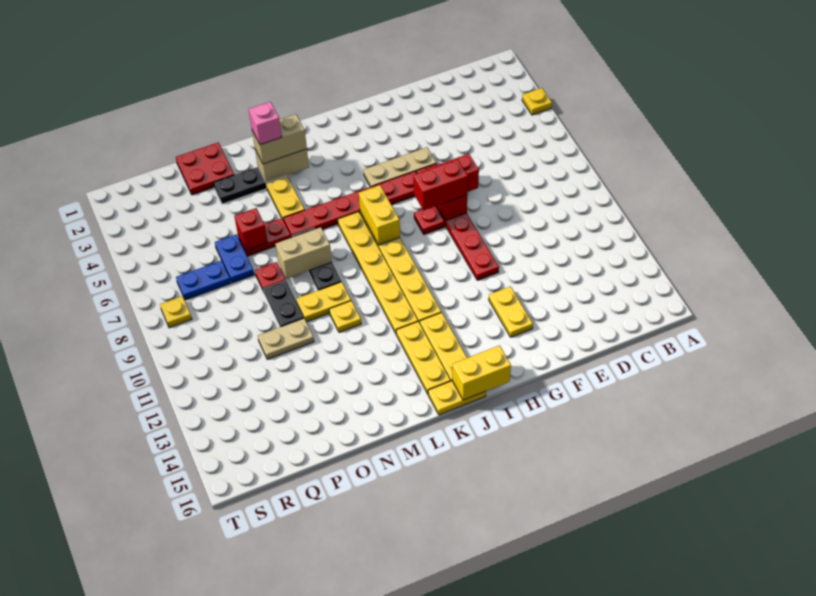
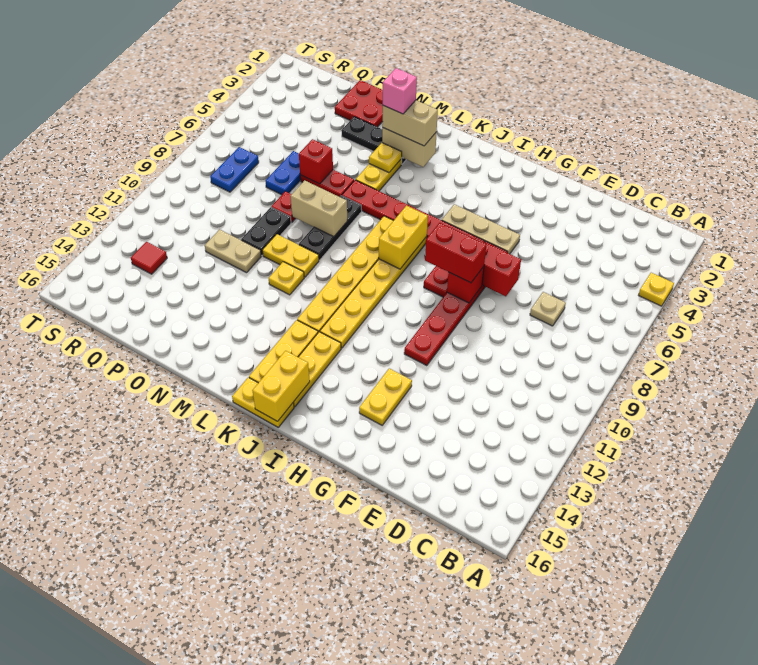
none -> tan 1x1 plate [530,292,566,326]
yellow 1x2 brick [452,345,511,400] -> yellow 1x2 brick turned to [252,351,310,421]
blue 1x2 plate [176,261,231,300] -> blue 1x2 plate turned to [210,147,259,192]
none -> red 1x1 tile [131,242,167,274]
yellow 1x1 plate [160,296,192,328] -> yellow 1x1 plate moved to [369,143,402,173]

